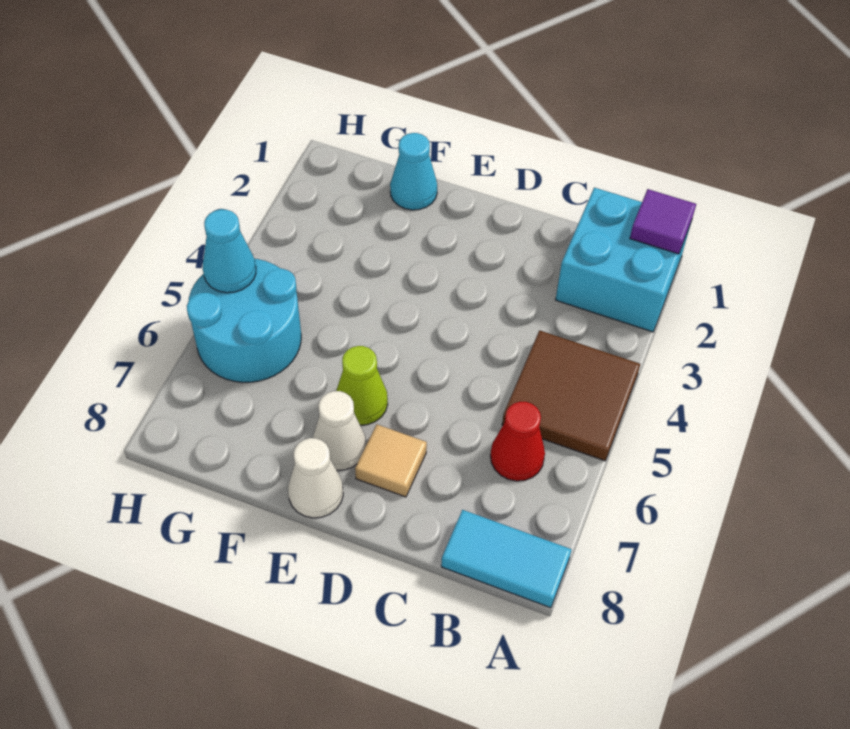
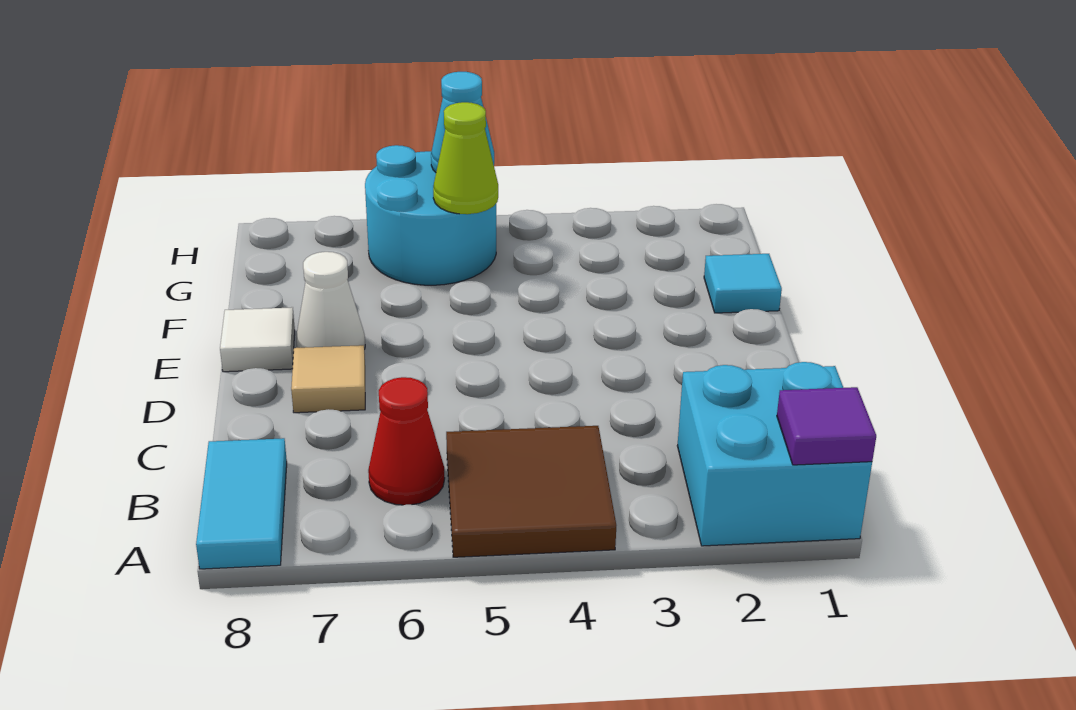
lime 1x1 cone [336,346,388,425] -> lime 1x1 cone moved to [433,102,498,214]
white 1x1 cone [288,438,343,518] -> white 1x1 tile [220,307,295,372]
cyan 1x1 cone [390,133,437,210] -> cyan 1x1 tile [704,254,782,313]

